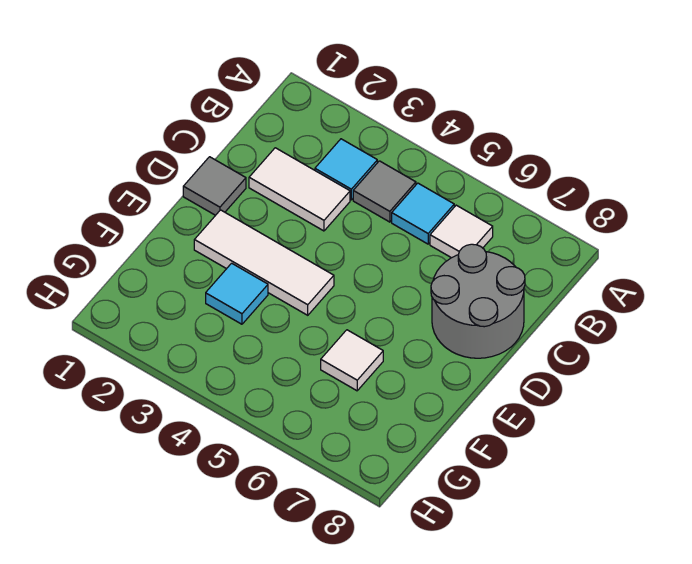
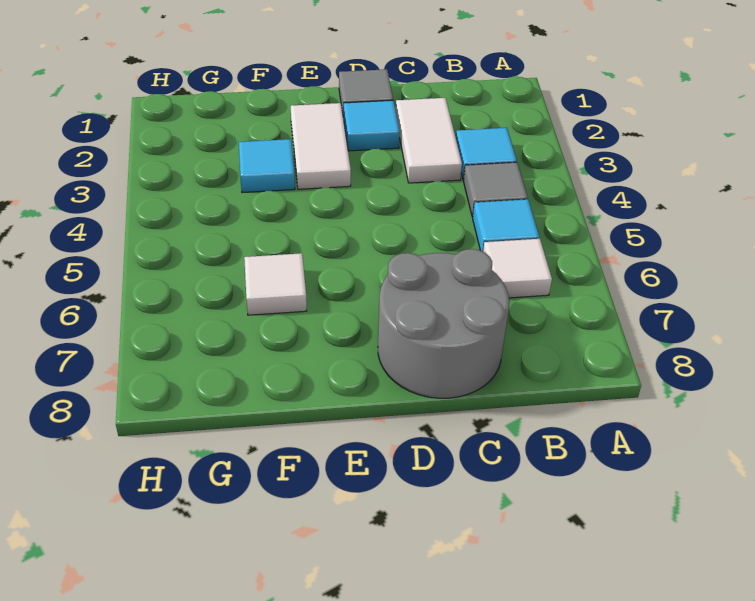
none -> cyan 1x1 tile [343,100,400,151]
white 1x3 tile [194,210,334,315] -> white 1x2 tile [291,103,351,189]

